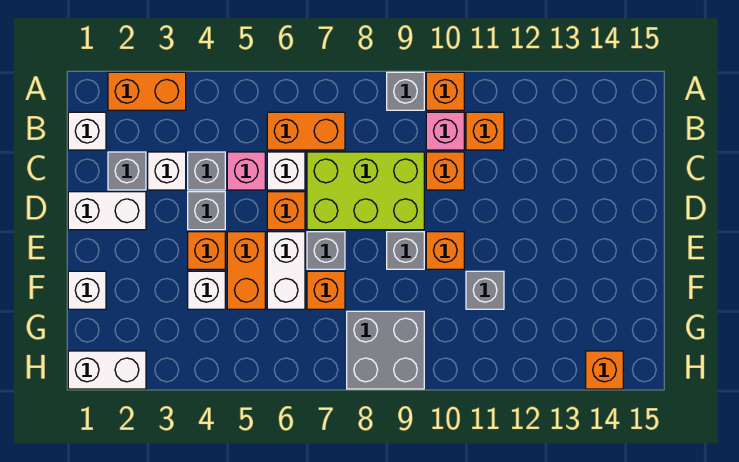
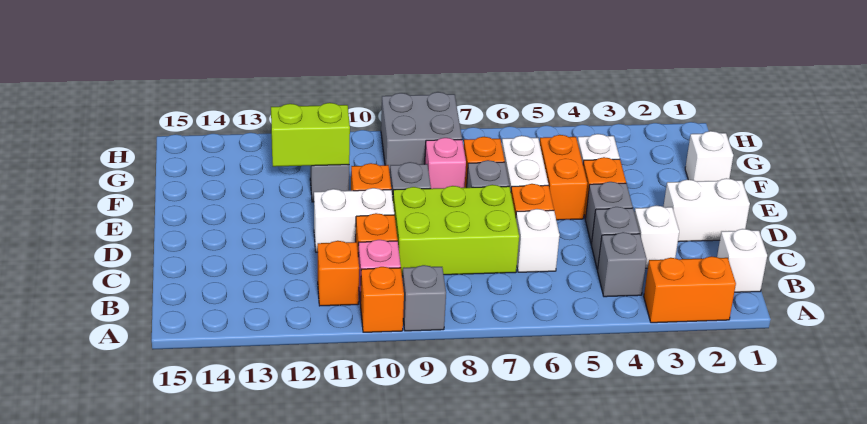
orange 1x2 brick [267,112,345,150] -> none
grey 1x1 brick [108,152,146,190] -> grey 1x1 brick moved to [598,232,647,297]
pink 1x1 brick [227,152,265,190] -> pink 1x1 brick moved to [425,138,466,189]
none -> lime 1x2 brick [271,103,350,167]
white 1x2 brick [68,351,146,389] -> white 1x2 brick moved to [314,188,394,252]
orange 1x1 brick [586,351,623,389] -> none

